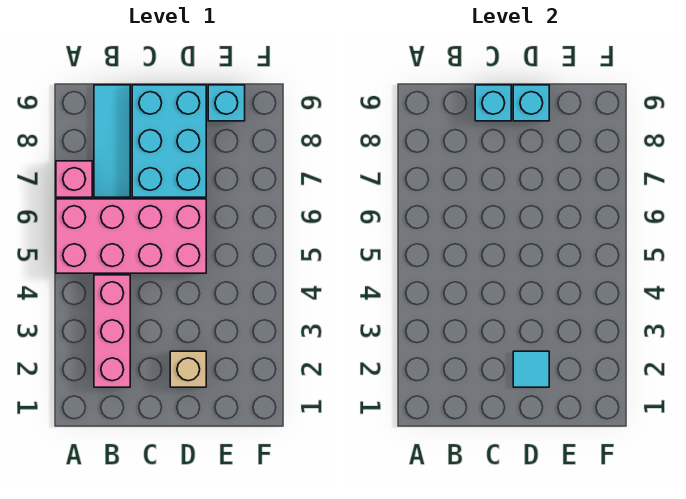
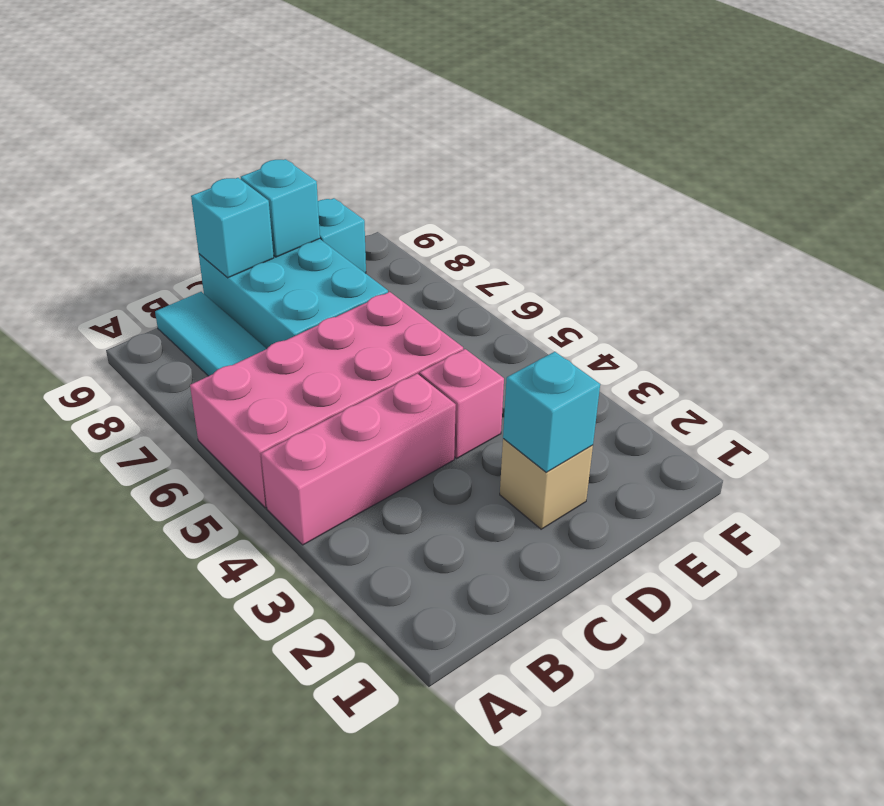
pink 1x1 brick [56,161,92,197] -> pink 1x1 brick moved to [419,349,504,458]
pink 1x3 brick [94,275,130,387] -> pink 1x3 brick turned to [261,374,456,545]
cyan 1x1 tile [513,351,549,387] -> cyan 1x1 brick [503,352,600,472]

